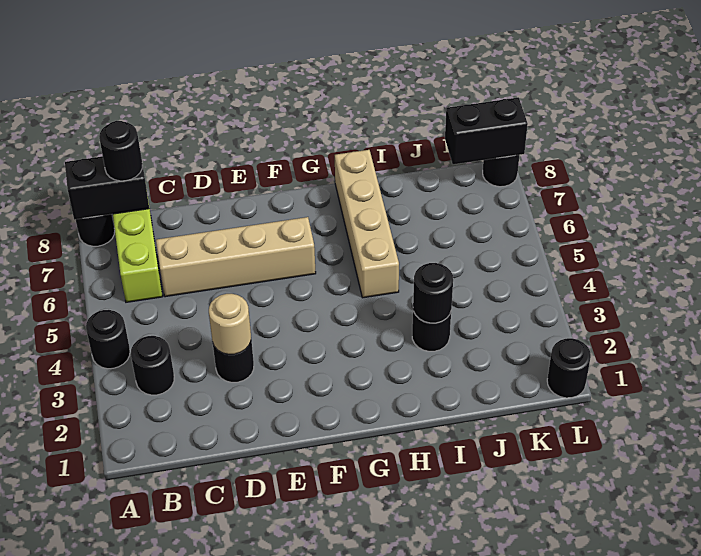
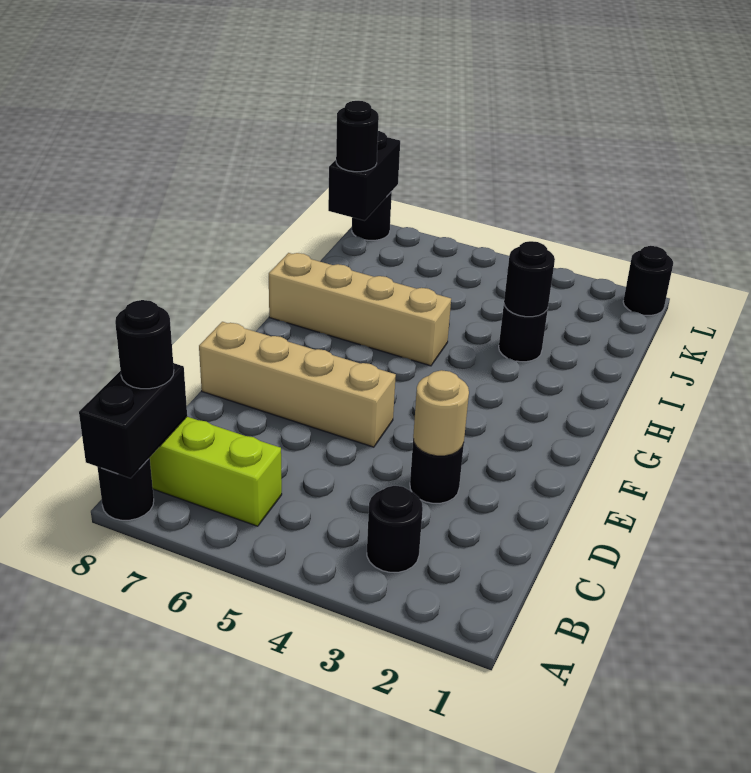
black 1x1 round brick [86,310,130,369] -> black 1x1 round brick moved to [336,101,379,172]
tan 1x4 brick [156,217,316,297] -> tan 1x4 brick turned to [199,322,396,447]

